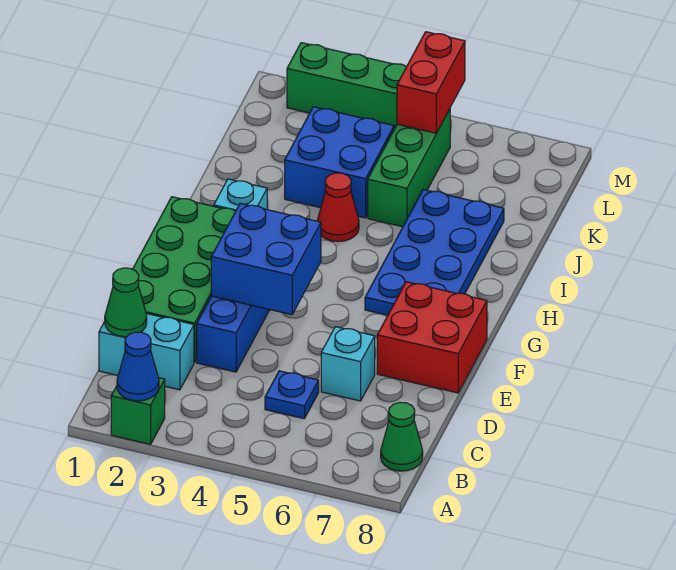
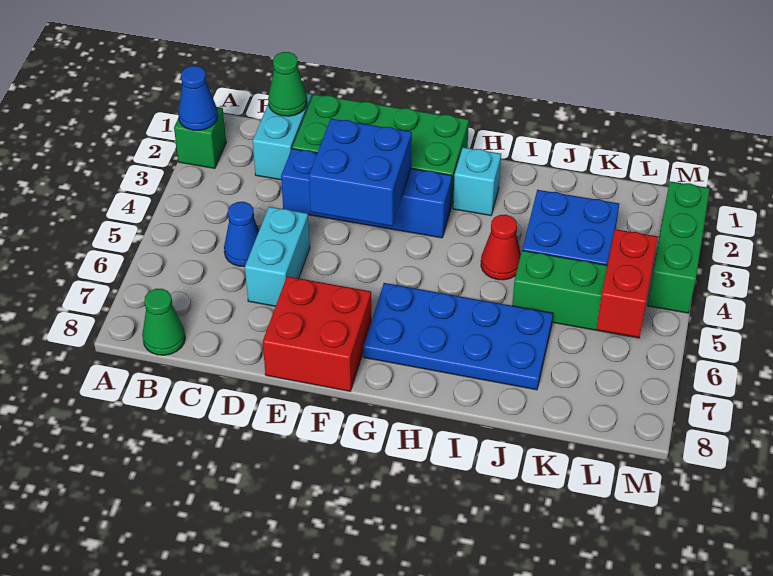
blue 1x1 plate [265,371,319,419] -> blue 1x1 cone [224,202,259,267]
cyan 1x1 brick [321,327,375,401] -> cyan 1x2 brick [245,207,310,306]
red 1x2 brick [397,32,465,133] -> red 1x2 brick turned to [596,229,658,337]

